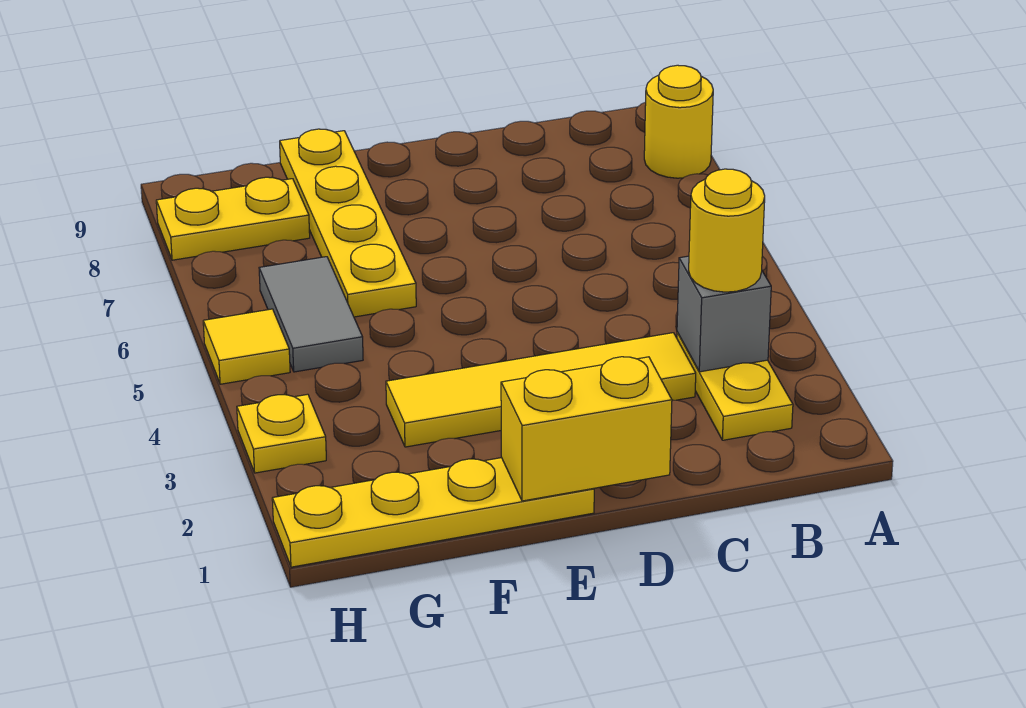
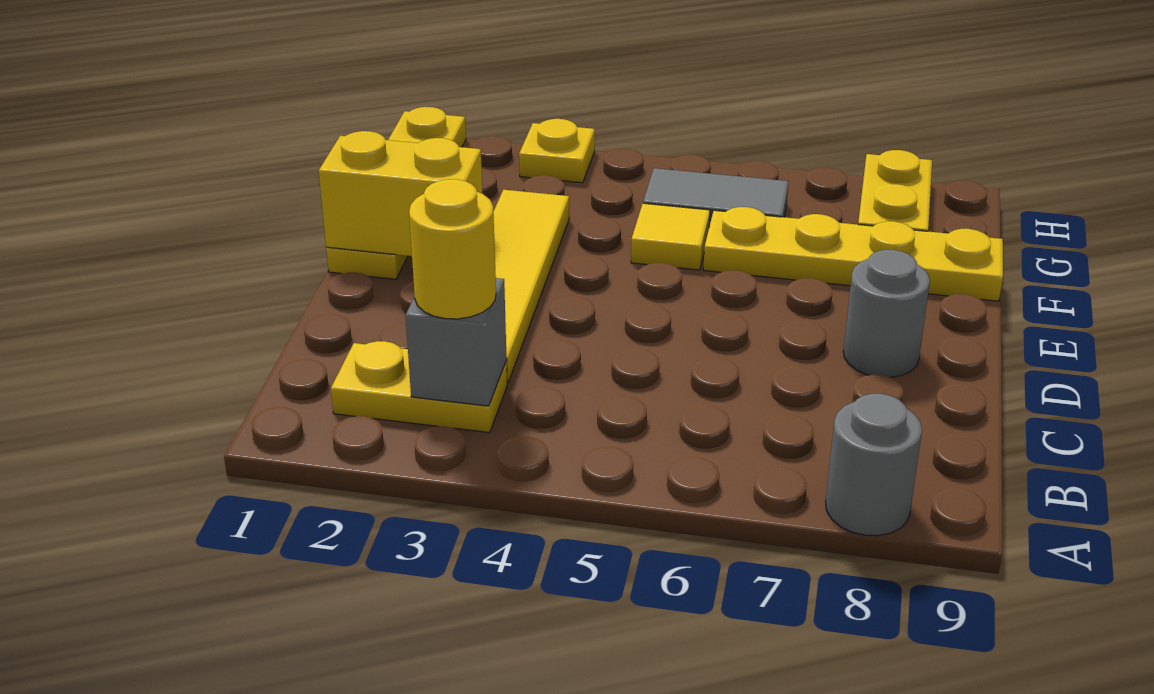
yellow 1x1 round brick [644,65,713,178] -> grey 1x1 round brick [826,394,922,536]
yellow 1x2 brick [501,357,672,501] -> yellow 1x2 brick turned to [319,131,482,256]
none -> grey 1x1 round brick [843,250,930,377]
yellow 1x1 tile [203,309,290,384] -> yellow 1x1 tile moved to [631,203,710,270]

